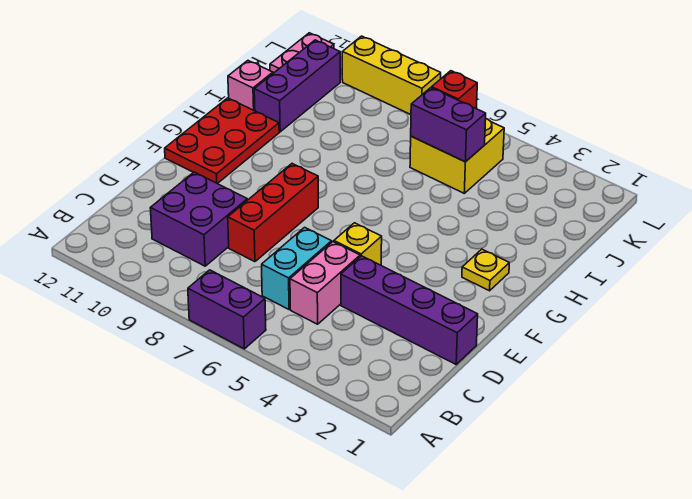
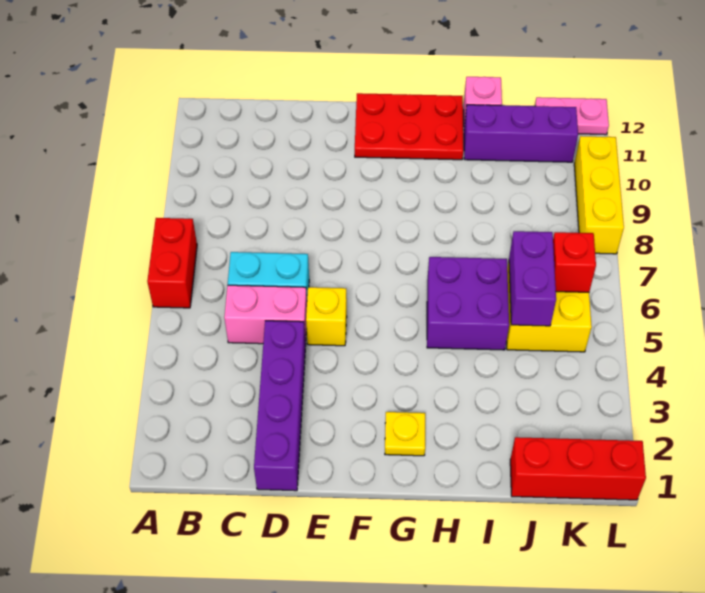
purple 1x2 brick [188,270,266,349] -> red 1x2 brick [147,218,197,308]
purple 2x2 brick [150,172,247,266] -> purple 2x2 brick moved to [427,257,509,350]
red 1x3 brick [228,164,318,262] -> red 1x3 brick moved to [510,437,646,500]

